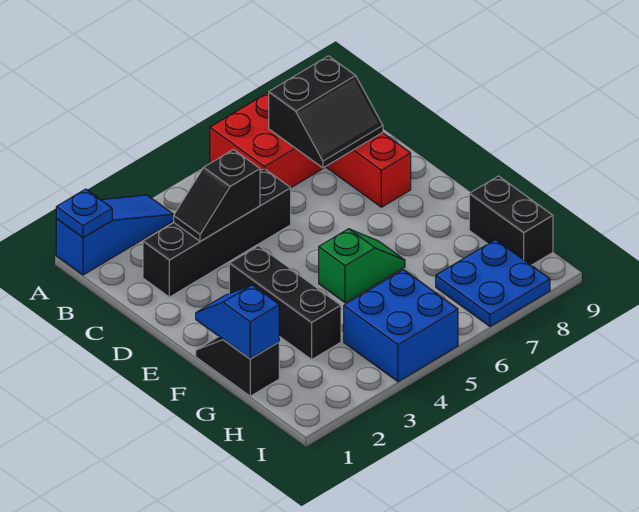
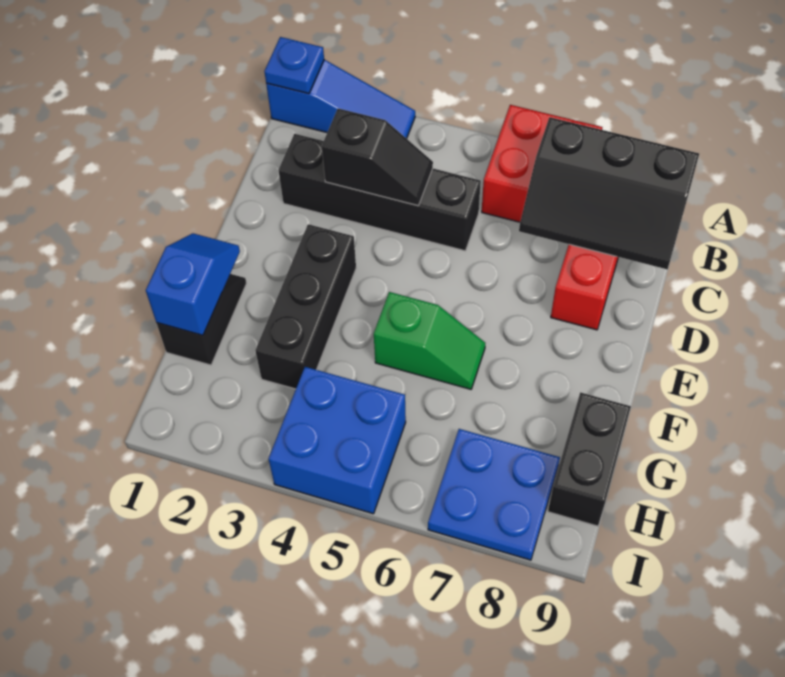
black 2x2 slope [269,56,383,168] -> black 2x3 slope [519,117,699,269]
black 1x2 slope [174,150,260,241] -> black 1x2 slope turned to [322,108,433,206]

